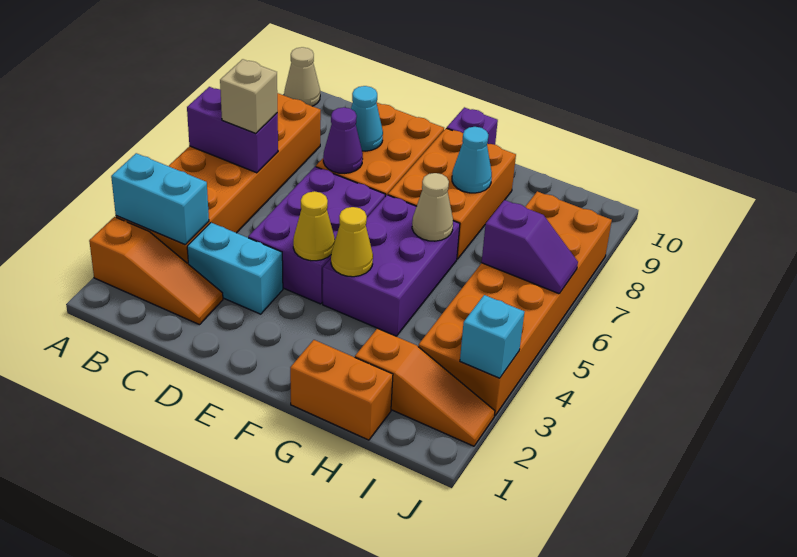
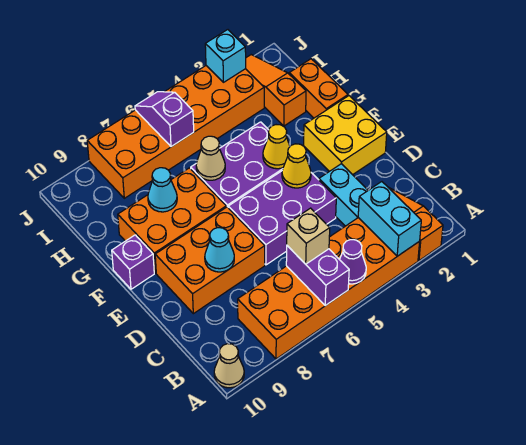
purple 1x1 cone [323,107,363,173] -> purple 1x1 cone moved to [339,240,366,284]
none -> yellow 2x2 brick [304,96,387,175]

